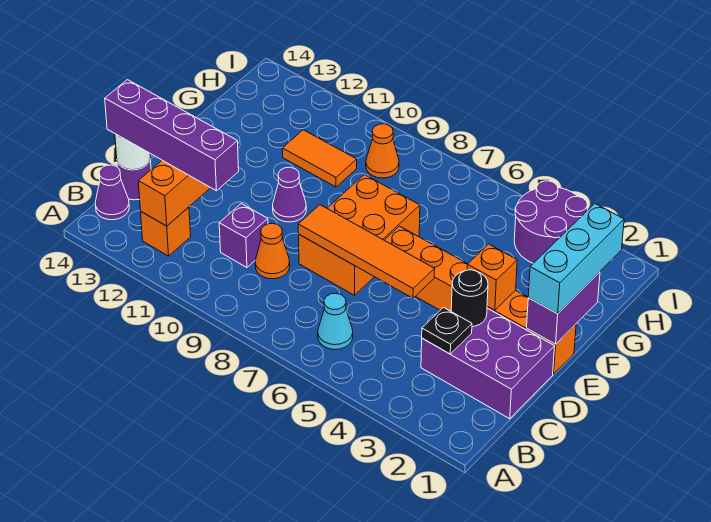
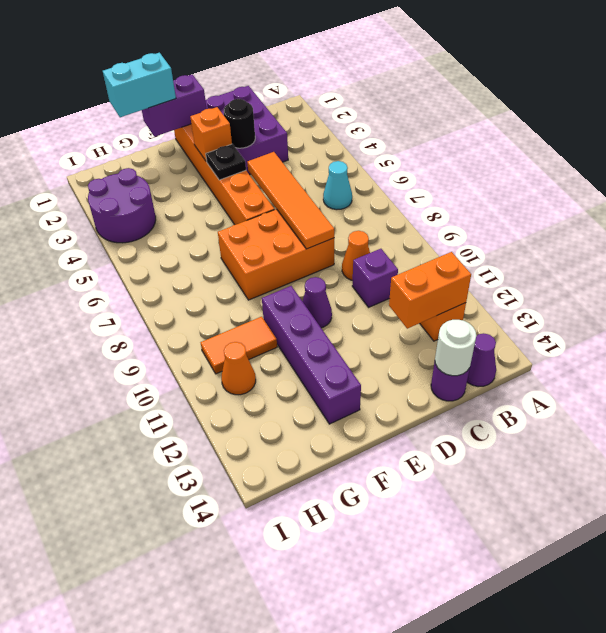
black 1x1 plate [422,308,472,354] -> black 1x1 plate moved to [206,144,246,180]
purple 1x4 brick [105,80,239,191] -> purple 1x4 brick moved to [262,286,361,424]
cyan 1x3 brick [528,204,624,314] -> cyan 1x2 brick [103,53,176,117]
orange 1x2 tile [282,130,357,187] -> orange 1x2 tile turned to [201,317,277,374]
orange 1x1 cone [366,124,399,178] -> orange 1x1 cone moved to [221,342,256,395]

